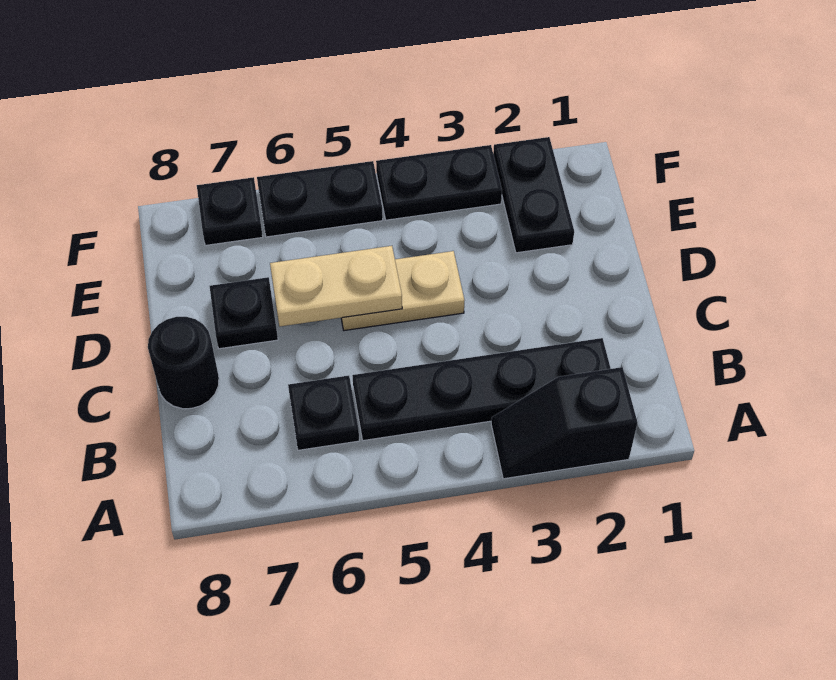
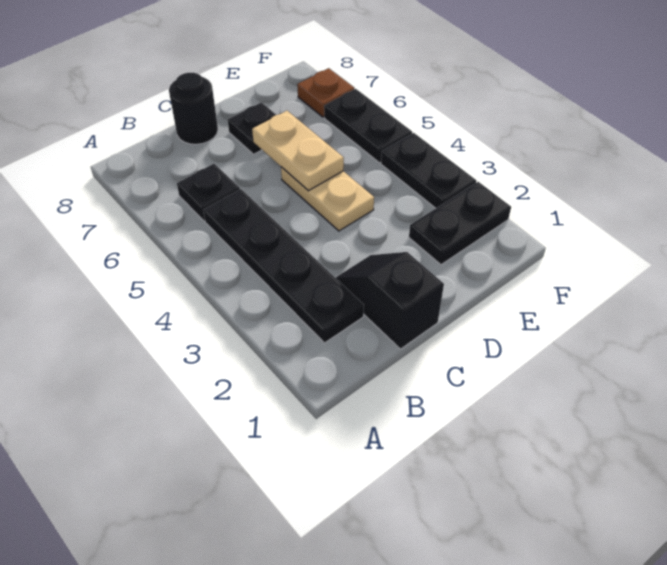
black 1x2 slope [491,367,637,479] -> black 1x2 slope moved to [335,252,444,349]
black 1x1 plate [197,177,263,245] -> brown 1x1 plate [297,68,354,117]

